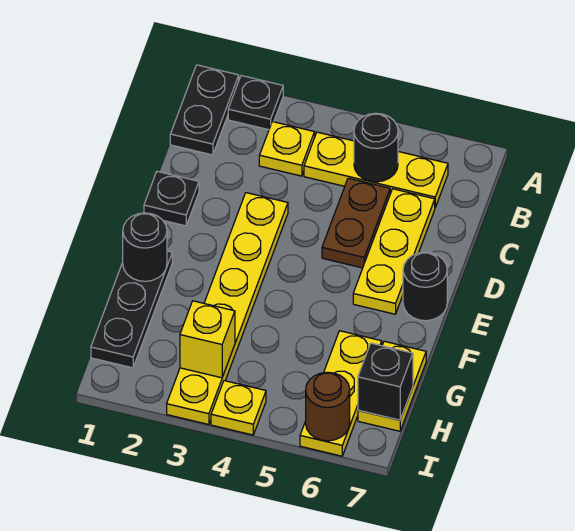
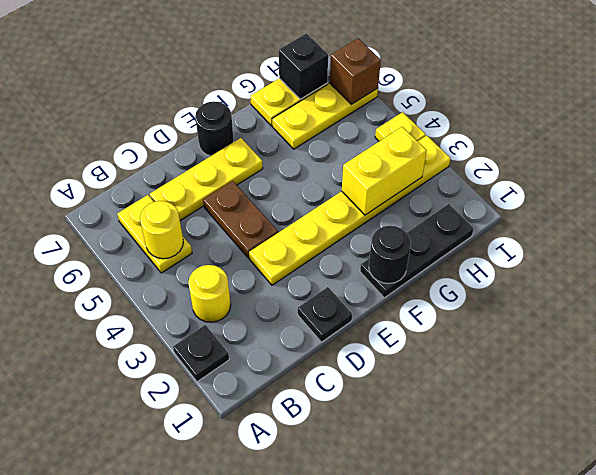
black 1x2 plate [170,65,239,155] -> none
yellow 1x1 plate [259,122,315,176] -> yellow 1x1 round brick [188,265,231,322]
yellow 1x3 plate [304,132,448,207] -> yellow 1x2 plate [117,195,192,273]
black 1x1 round brick [354,113,398,182] -> yellow 1x1 round brick [140,201,183,259]
brown 1x2 plate [322,178,390,268] -> brown 1x2 plate turned to [203,181,278,258]
yellow 1x1 brick [180,301,235,378] -> yellow 1x2 brick [342,127,427,215]
brown 1x1 round brick [306,372,350,441] -> brown 1x1 brick [330,38,381,105]

